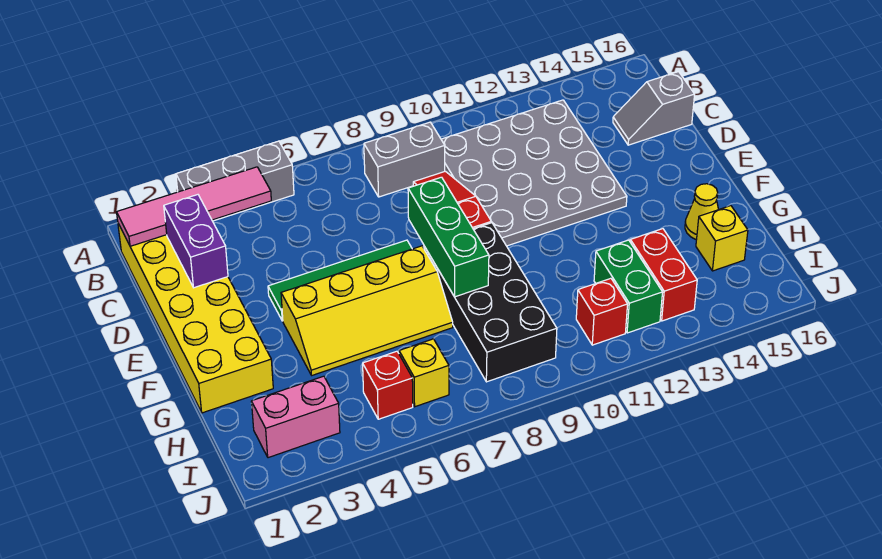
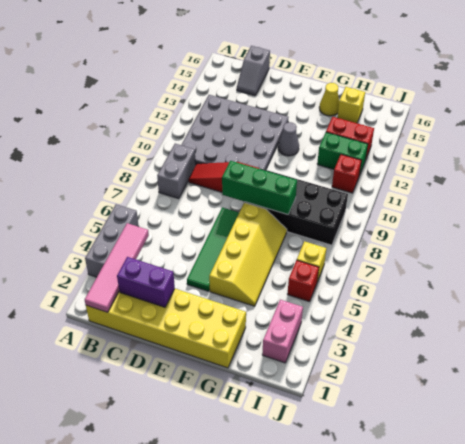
none -> grey 1x1 cone [278,122,299,156]

